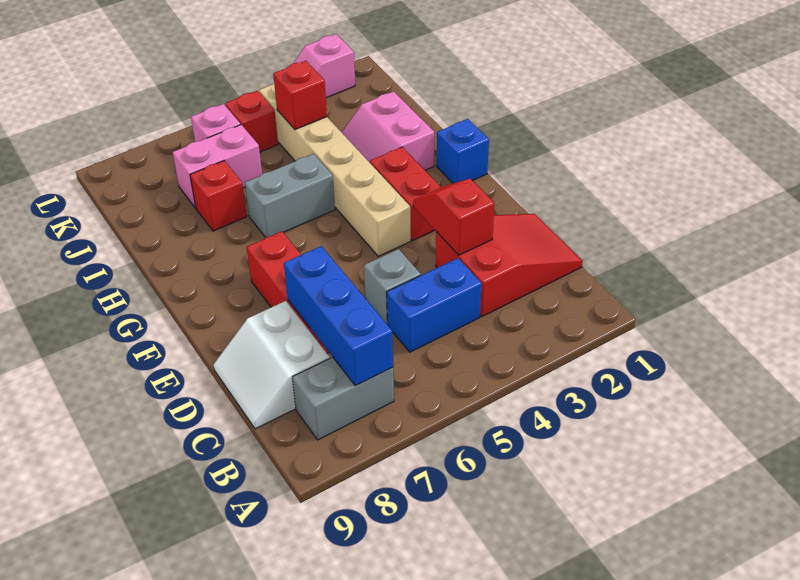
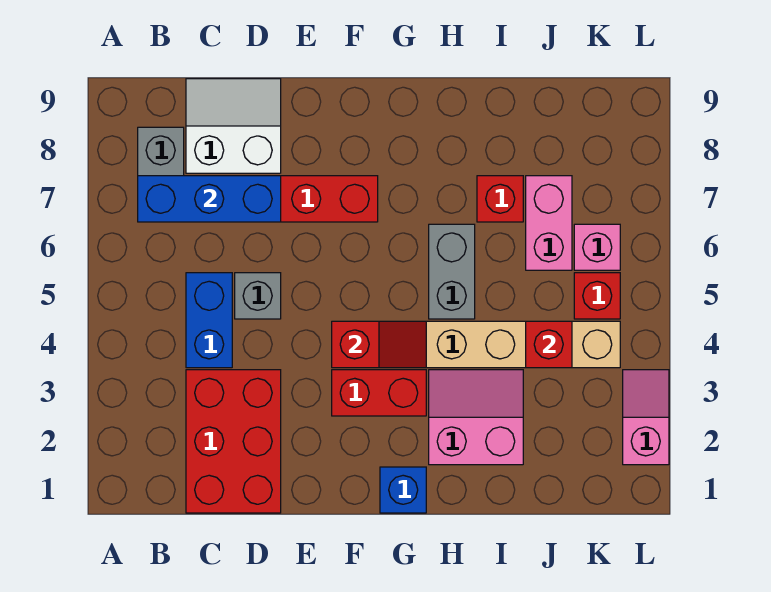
red 2x3 slope [436,214,583,316] -> red 2x3 brick [186,370,281,513]
red 1x2 slope [413,179,494,255] -> red 1x2 slope moved to [332,321,426,368]

